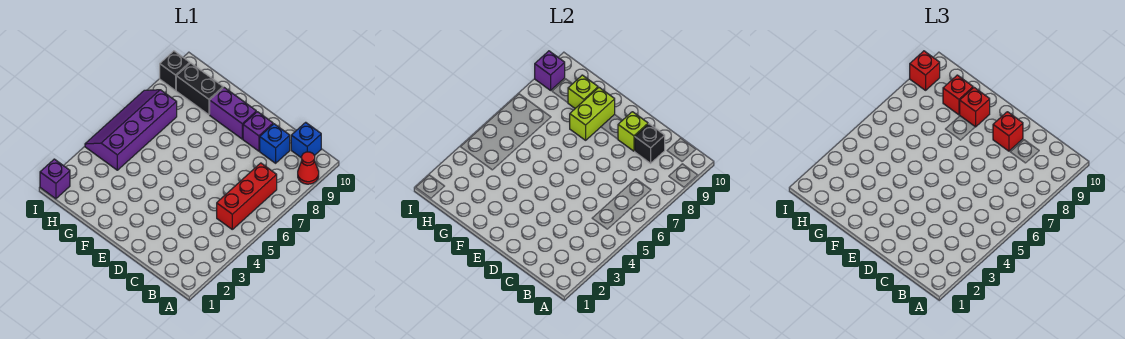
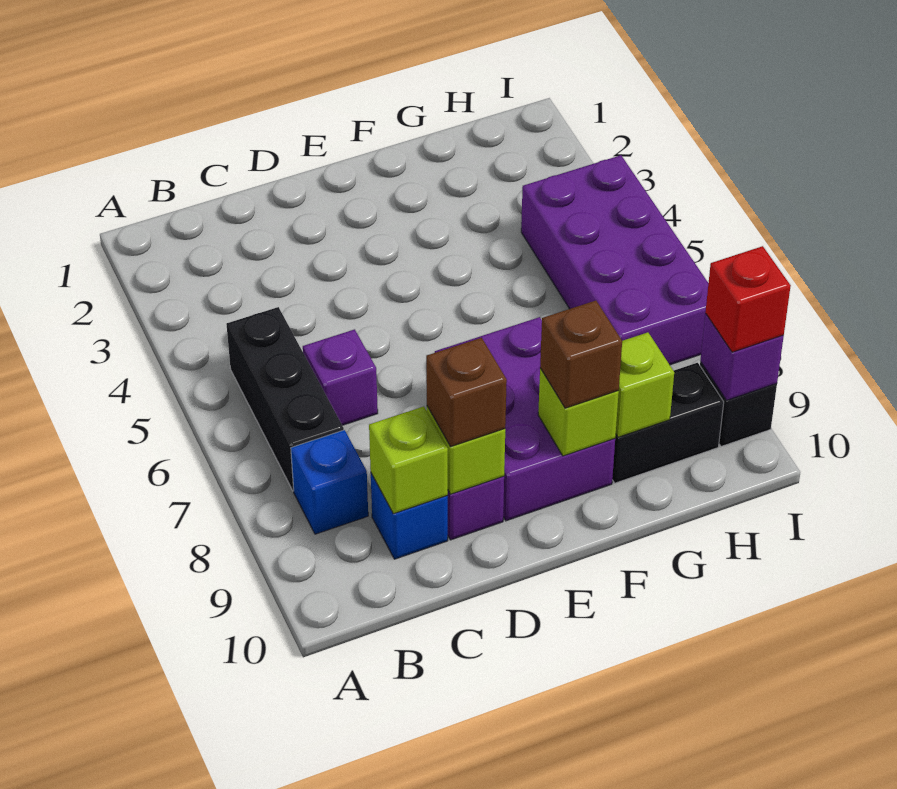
red 1x1 cone [298,152,319,184] -> none
red 1x3 brick [217,163,277,229] -> black 1x3 brick [226,307,344,491]
blue 1x1 brick [291,122,321,158] -> blue 1x1 brick moved to [291,430,368,534]
black 1x1 brick [635,124,665,163] -> lime 1x1 brick [369,406,448,514]
red 1x1 brick [993,112,1023,151] -> brown 1x1 brick [426,338,507,447]
purple 1x2 brick [210,88,256,139] -> purple 2x3 brick [435,317,615,521]
lime 1x2 brick [570,88,615,140] -> lime 1x1 brick [538,368,619,456]
red 1x1 brick [960,88,990,127] -> brown 1x1 brick [540,301,622,408]
red 1x1 brick [943,75,973,115] -> none
purple 2x4 slope [85,90,177,170] -> purple 2x4 brick [521,155,708,365]
purple 1x1 brick [40,159,70,199] -> purple 1x1 brick moved to [303,329,378,425]

